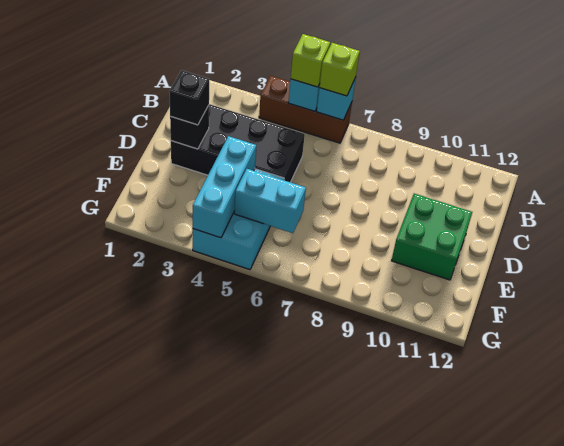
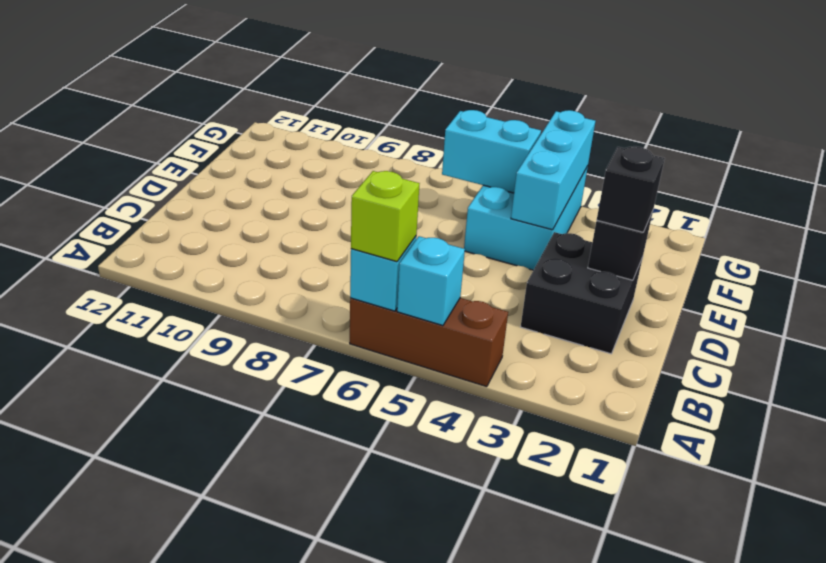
lime 1x1 brick [291,34,330,87] -> none
black 2x4 brick [171,104,305,182] -> black 2x2 brick [521,232,642,354]
green 2x2 brick [392,194,472,280] -> none

